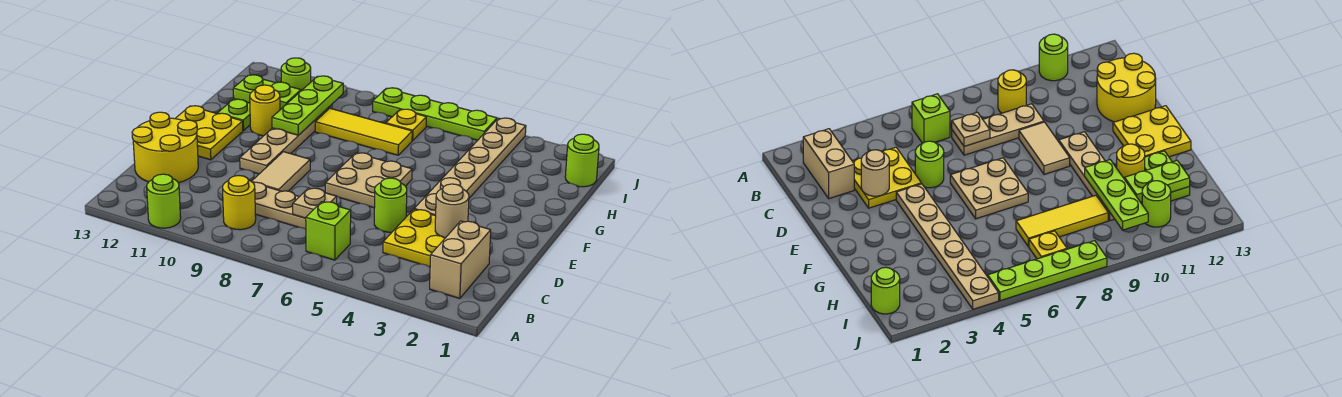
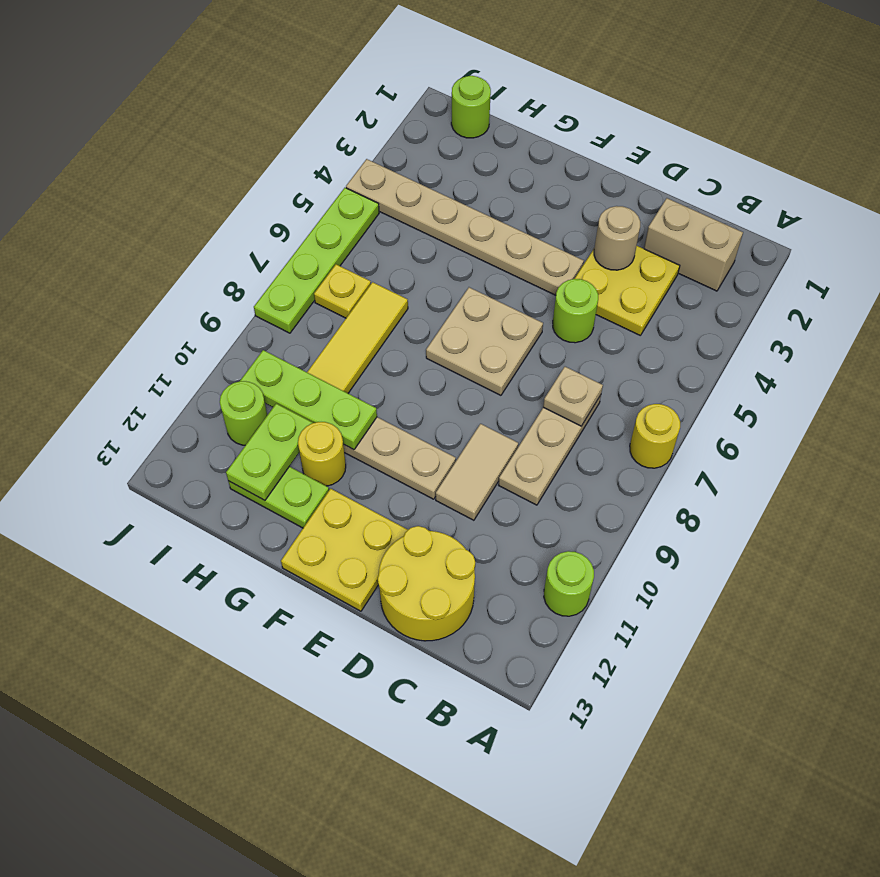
lime 1x1 brick [306,202,351,260] -> none
yellow 1x1 round brick [223,176,256,230] -> yellow 1x1 round brick moved to [630,404,680,468]
tan 1x2 tile [252,152,310,191] -> tan 1x2 tile turned to [436,424,518,520]

